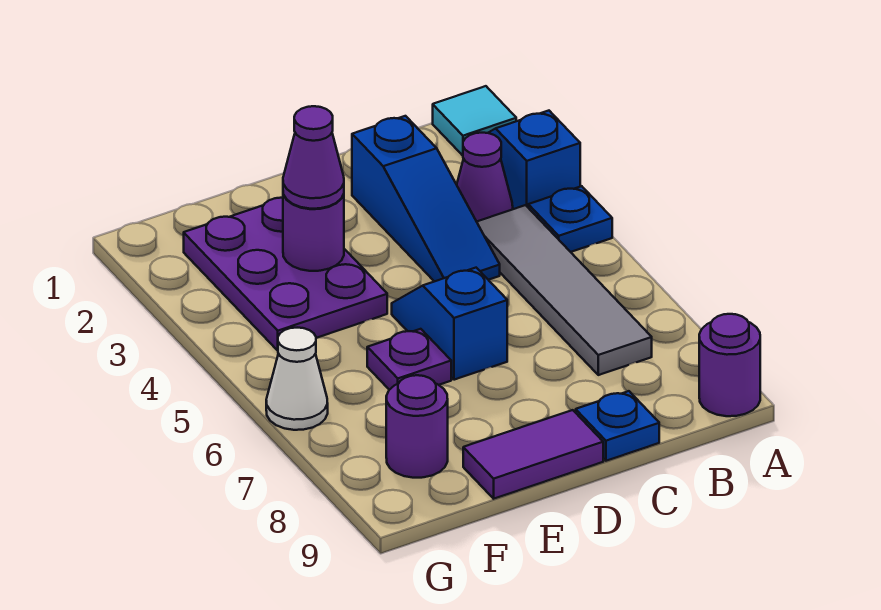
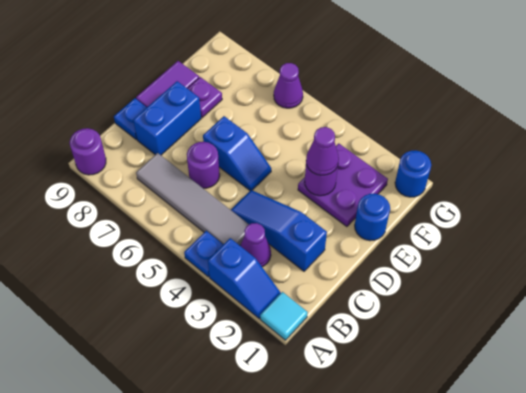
none -> blue 1x2 brick [133,81,201,155]
none -> blue 1x1 round brick [355,194,390,241]
purple 2x3 plate [184,198,387,351] -> purple 2x2 plate [298,143,388,227]
purple 1x1 plate [367,329,451,390] -> purple 1x1 plate moved to [187,77,222,118]
purple 1x1 round brick [386,375,448,478] -> purple 1x1 round brick moved to [187,142,220,188]
none -> blue 1x1 round brick [395,150,431,197]
white 1x1 cone [266,328,328,430] -> purple 1x1 cone [274,63,303,108]

